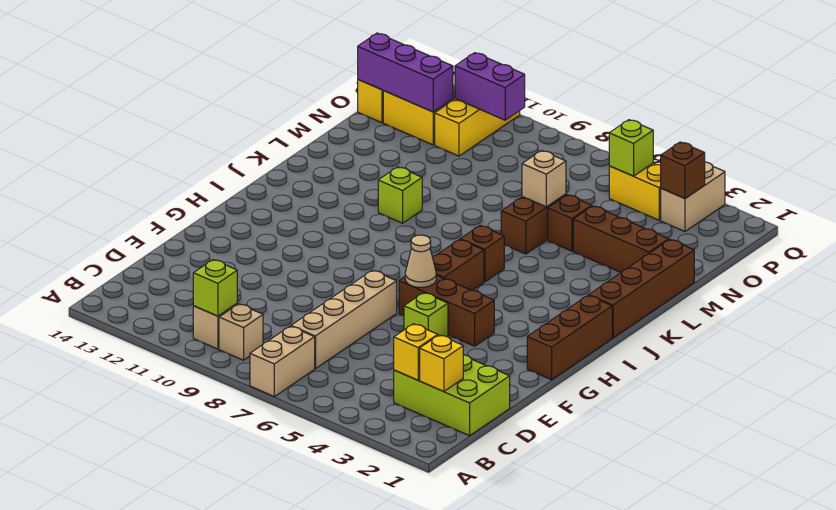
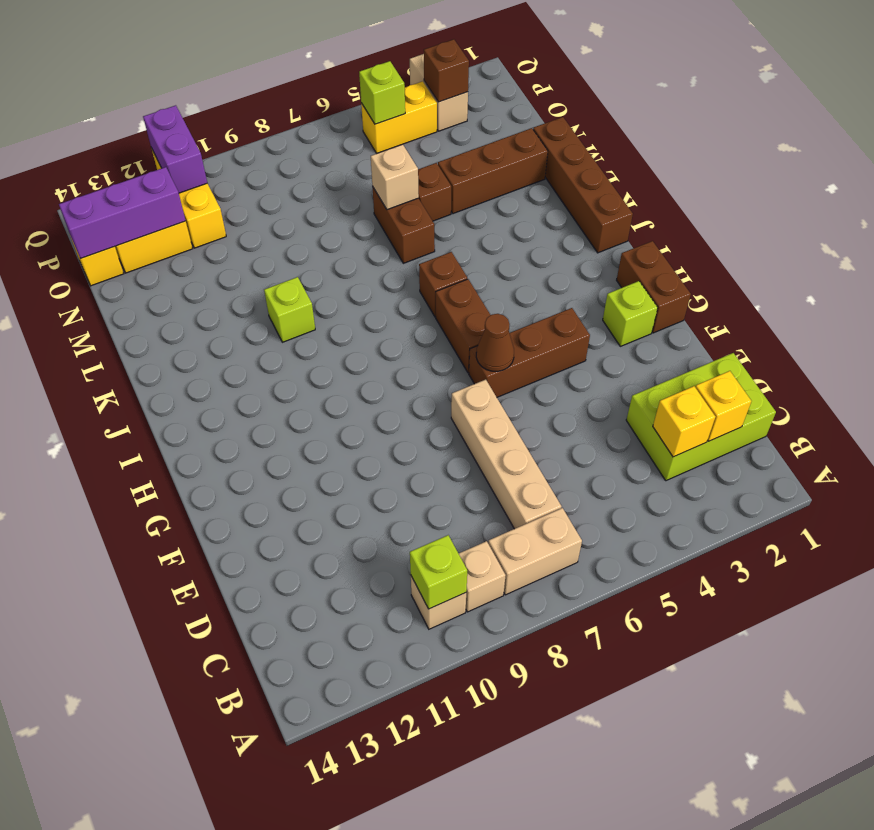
tan 1x2 brick [250,326,315,397] -> tan 1x2 brick turned to [488,508,582,595]
lime 1x1 brick [404,293,448,337] -> lime 1x1 brick moved to [603,281,658,346]
brown 1x3 brick [527,295,612,380] -> brown 1x2 brick [617,241,691,333]
tan 1x1 cone [405,235,436,287] -> brown 1x1 cone [476,314,514,371]
purple 1x2 brick [455,53,525,120] -> purple 1x2 brick turned to [143,105,207,193]

